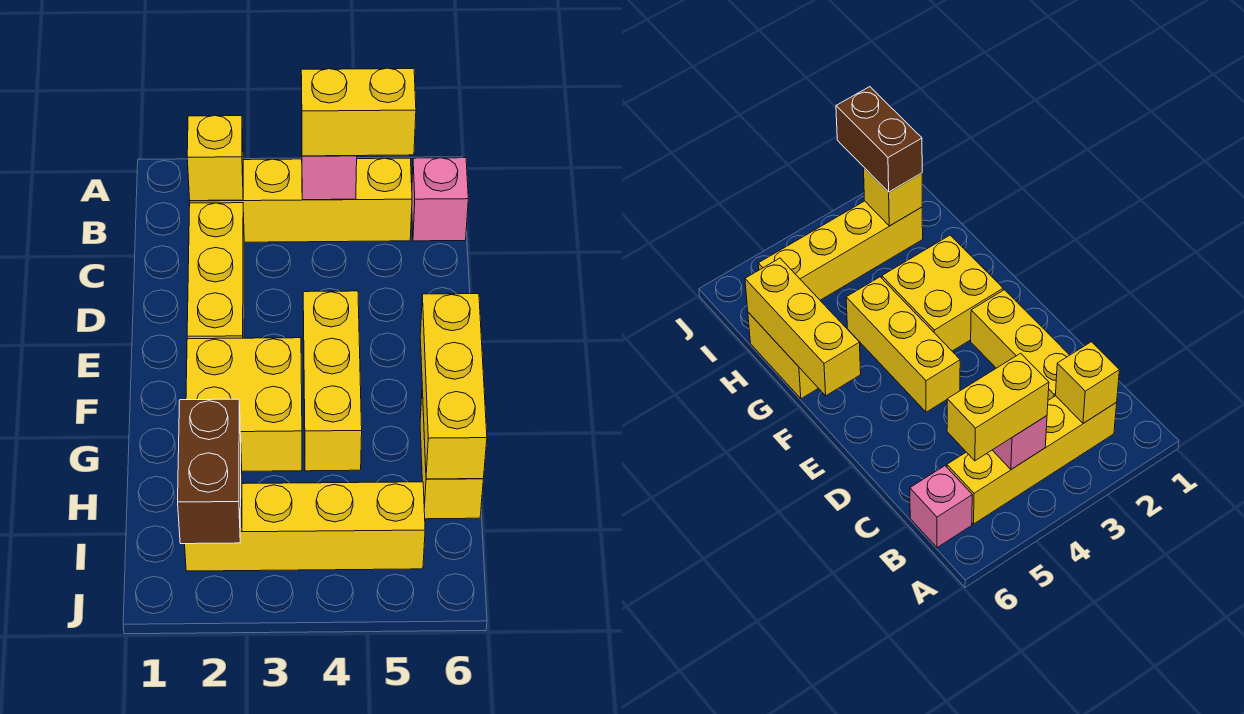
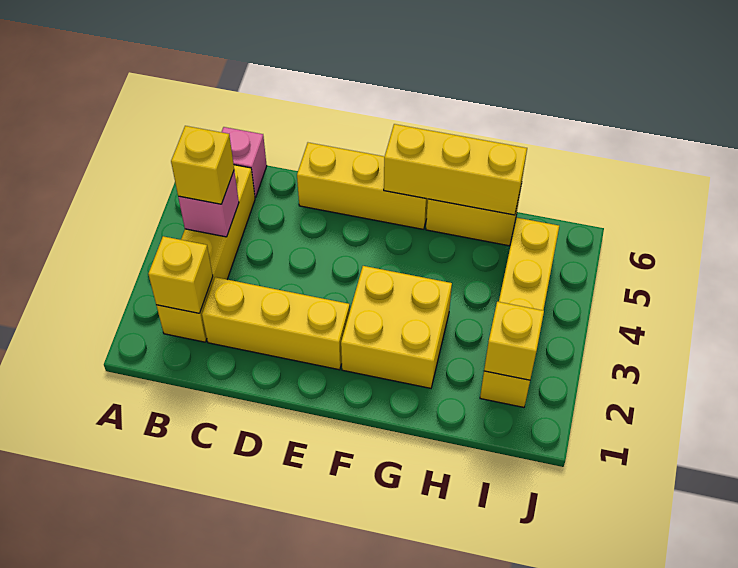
yellow 1x2 brick [301,68,416,156] -> yellow 1x1 brick [171,126,234,204]
yellow 1x3 brick [303,291,362,471] -> yellow 1x3 brick moved to [297,143,428,229]
brown 1x2 brick [178,399,241,544] -> none

